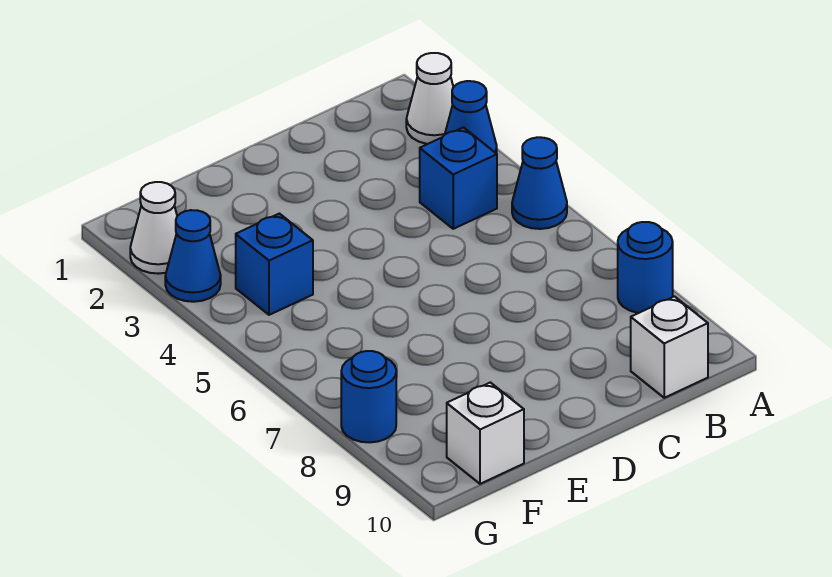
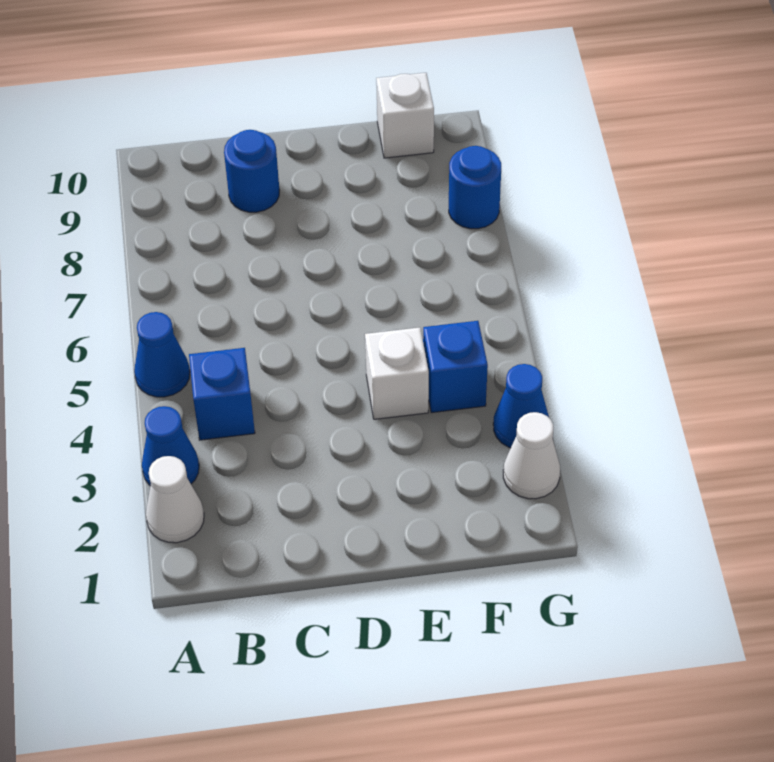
blue 1x1 round brick [618,222,673,313] -> blue 1x1 round brick moved to [224,130,279,212]
white 1x1 brick [631,296,708,398] -> white 1x1 brick moved to [365,327,429,419]

